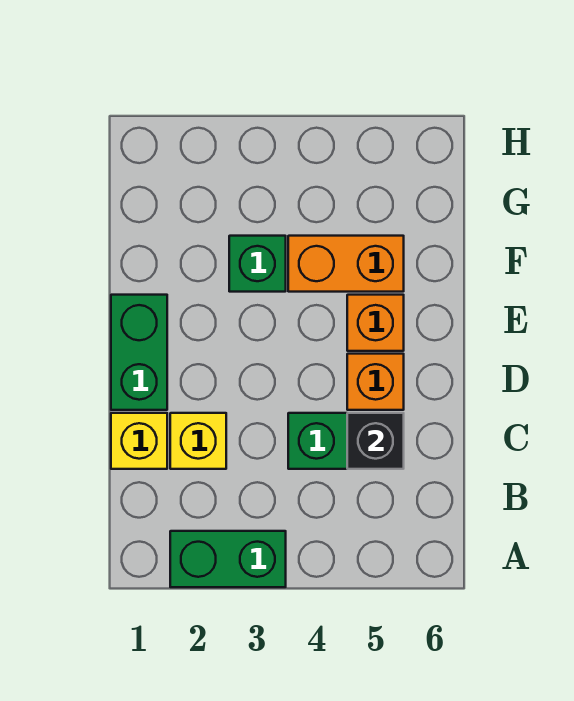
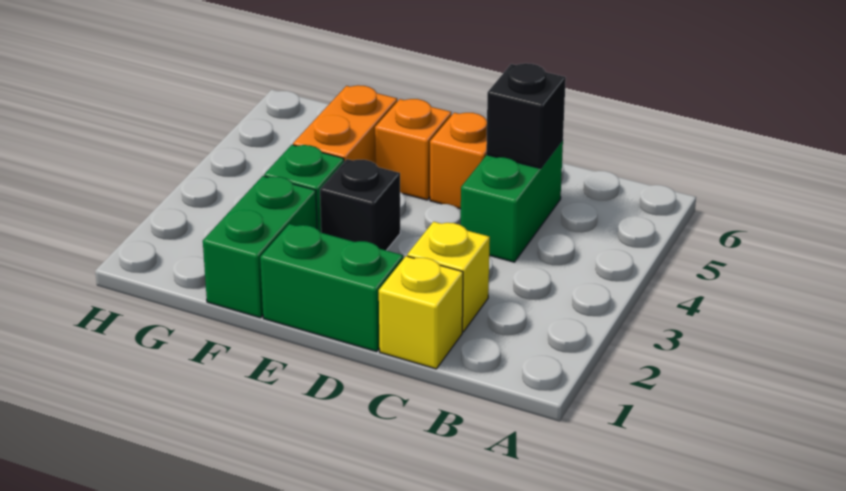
green 1x2 brick [170,531,286,587] -> green 1x2 brick moved to [203,176,317,318]
none -> black 1x1 brick [320,159,400,250]

